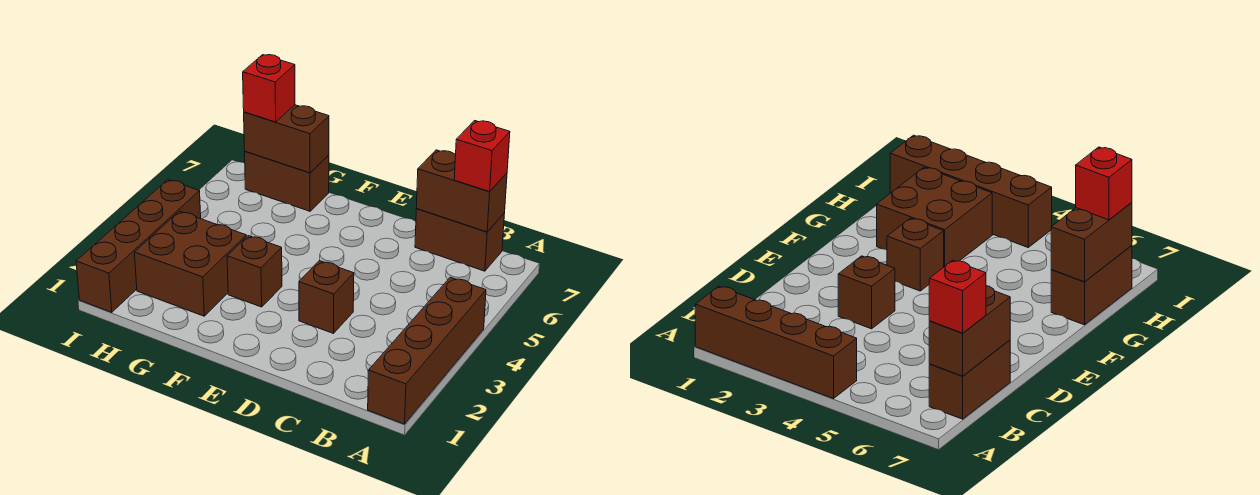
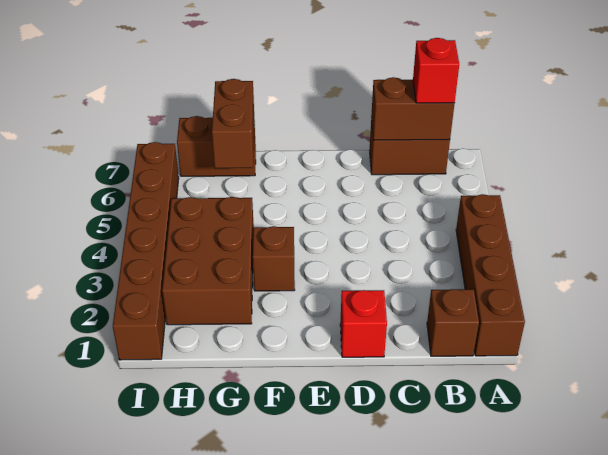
brown 1x1 brick [299,261,354,333] -> brown 1x1 brick moved to [427,289,479,356]
brown 2x2 brick [134,211,246,316] -> brown 2x3 brick [162,197,254,325]
brown 1x2 brick [244,105,329,173] -> brown 1x2 brick turned to [212,79,254,168]
red 1x1 brick [243,55,295,122] -> red 1x1 brick moved to [340,290,387,357]
brown 1x4 brick [76,180,201,312] -> brown 1x6 brick [113,142,179,360]

